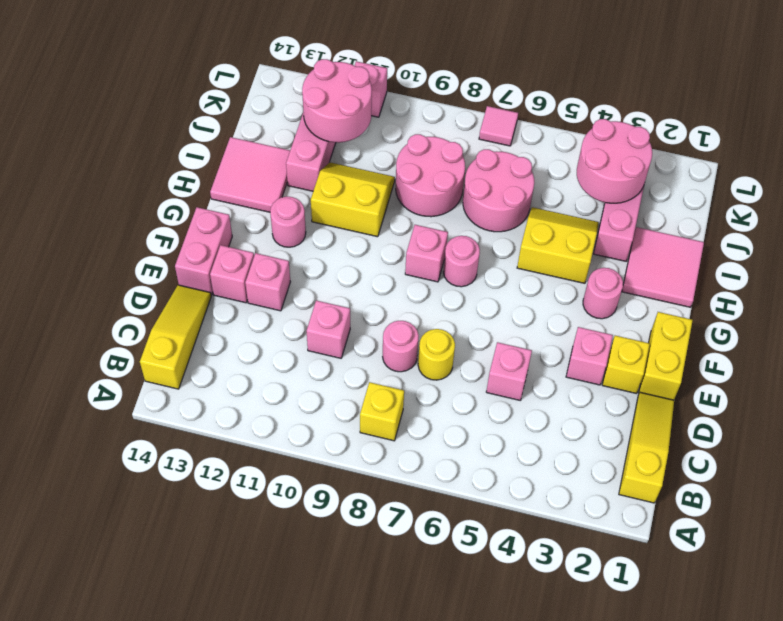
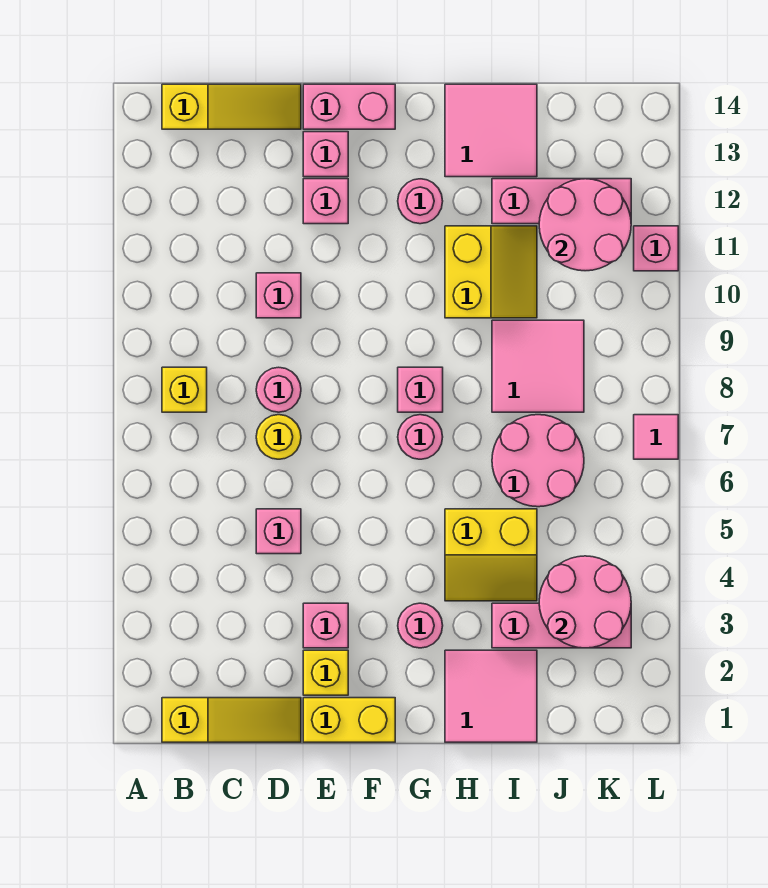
yellow 2x2 slope [517,207,599,283] -> yellow 2x2 slope turned to [445,509,537,601]
pink 2x2 round brick [396,134,465,217] -> pink 2x2 tile [492,320,584,412]

